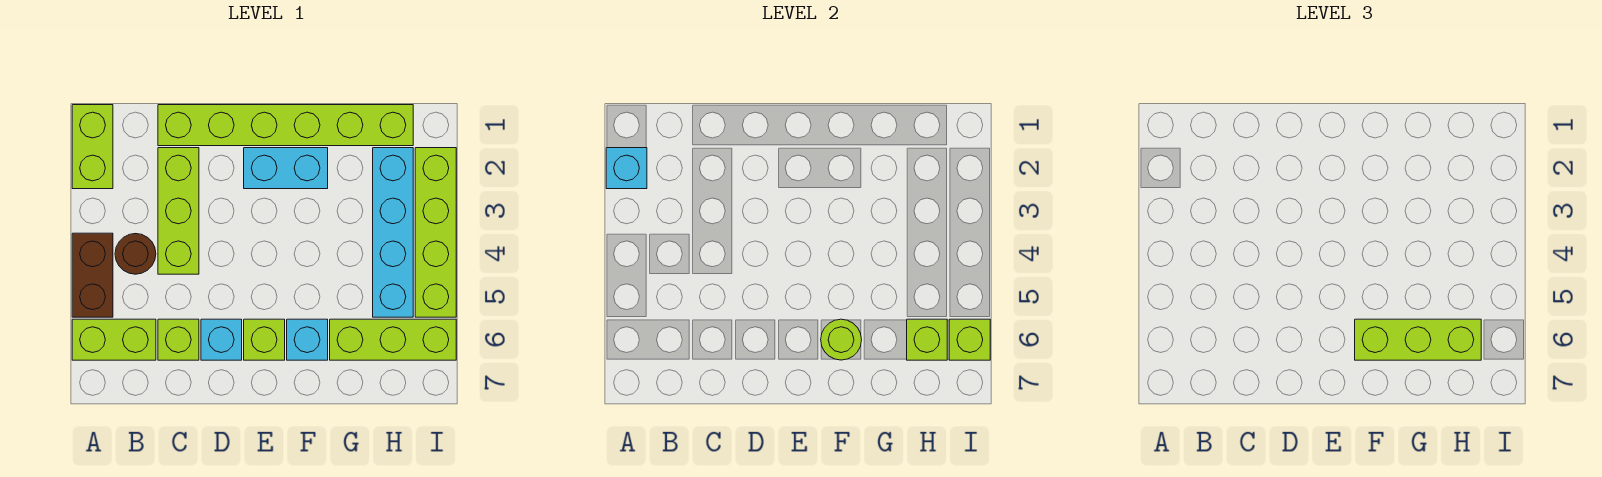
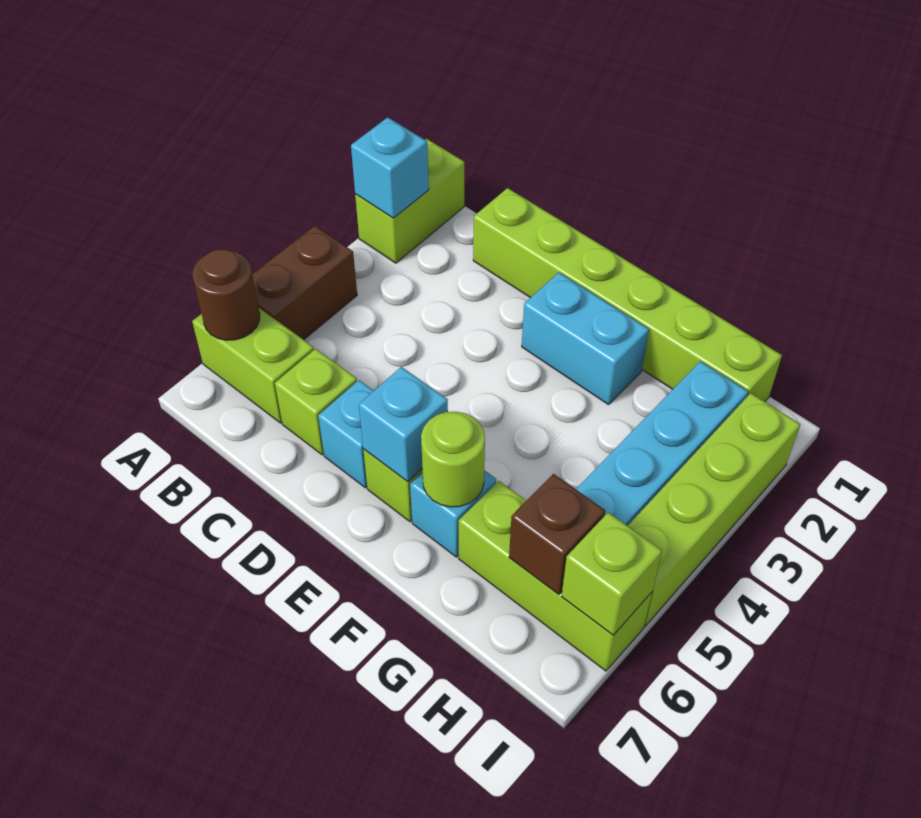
brown 1x1 round brick [115,234,156,274] -> brown 1x1 round brick moved to [193,249,260,340]
lime 1x3 brick [158,148,199,274] -> none
none -> cyan 1x1 brick [359,367,448,482]
lime 1x3 brick [1355,319,1481,360] -> none
lime 1x1 brick [907,319,947,360] -> brown 1x1 brick [509,474,605,594]

